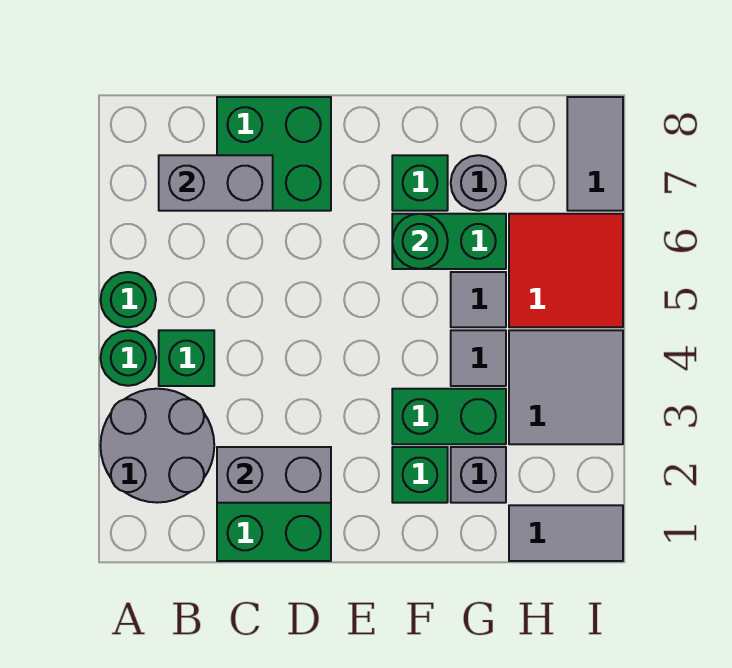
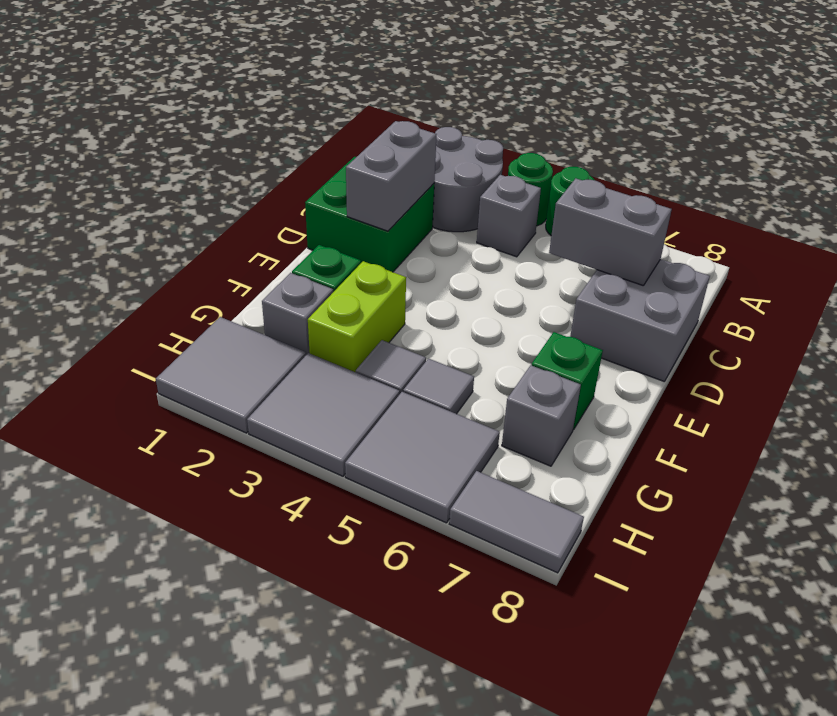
green 1x1 brick [159,330,214,386] -> grey 1x1 brick [477,175,541,257]
grey 1x2 brick [159,155,273,211] -> grey 1x2 brick turned to [549,178,672,286]
green 2x2 brick [217,97,331,211] -> grey 2x2 brick [570,259,710,381]
green 1x2 brick [392,389,506,444] -> lime 1x2 brick [308,261,406,372]
green 1x2 brick [392,214,506,269] -> none
green 1x1 round brick [392,214,448,269] -> none
grey 1x1 round brick [451,155,506,211] -> grey 1x1 brick [502,365,581,466]
grey 1x2 tile [509,505,623,561] -> grey 2x2 tile [156,317,306,433]
red 2x2 tile [509,214,623,327] -> grey 2x2 tile [345,392,500,523]

